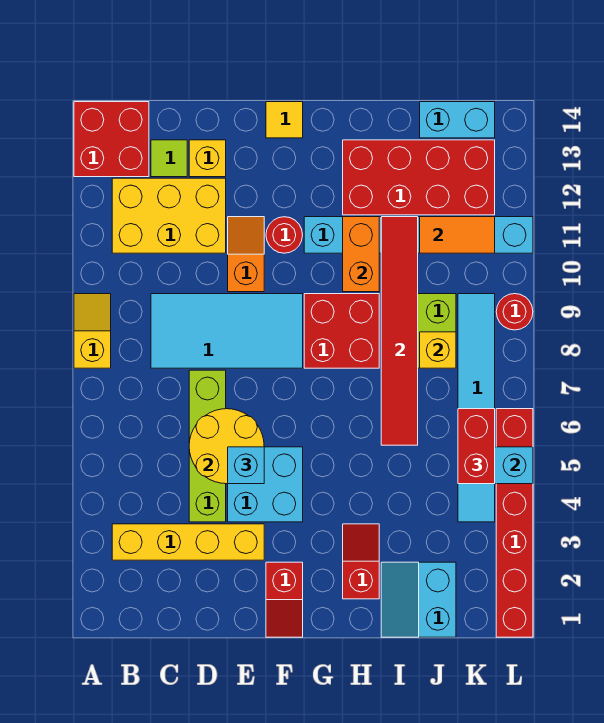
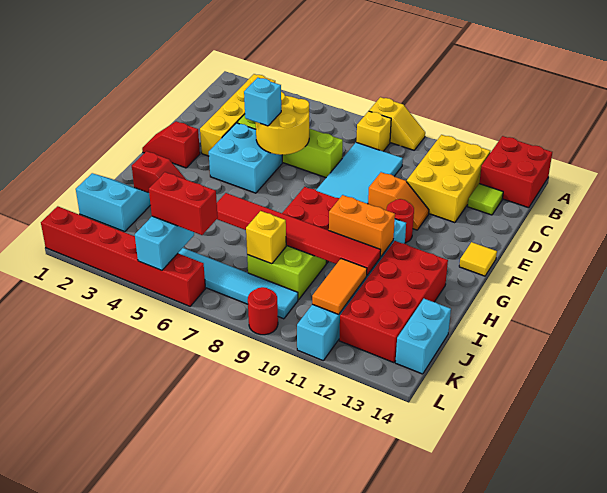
yellow 1x1 brick [189,140,226,177] -> yellow 1x1 brick moved to [356,111,391,151]

